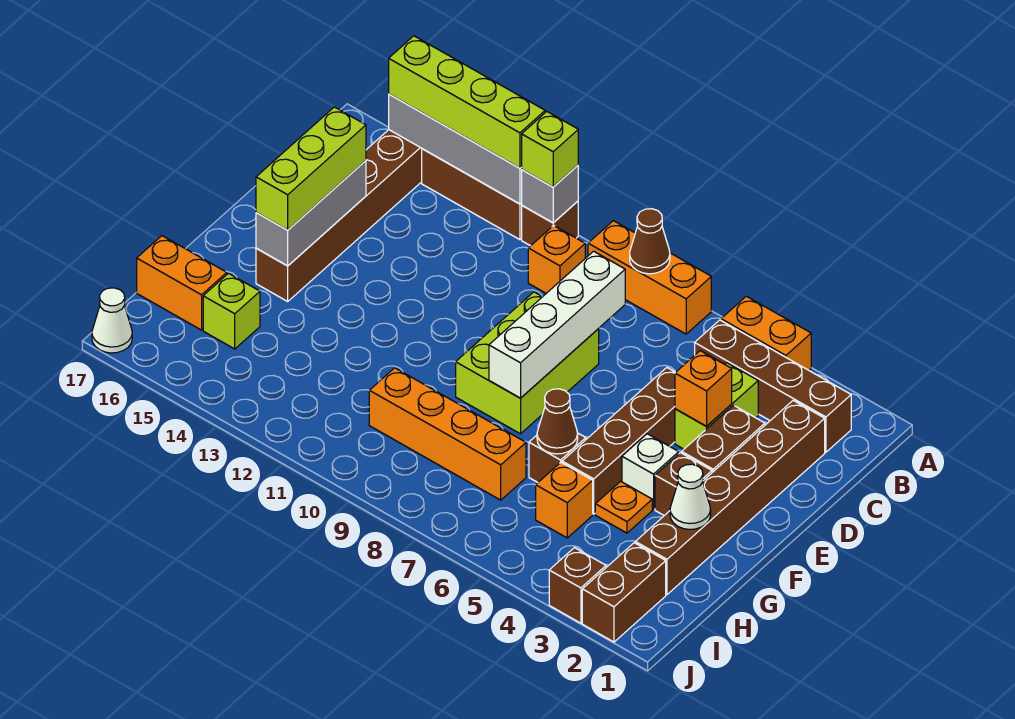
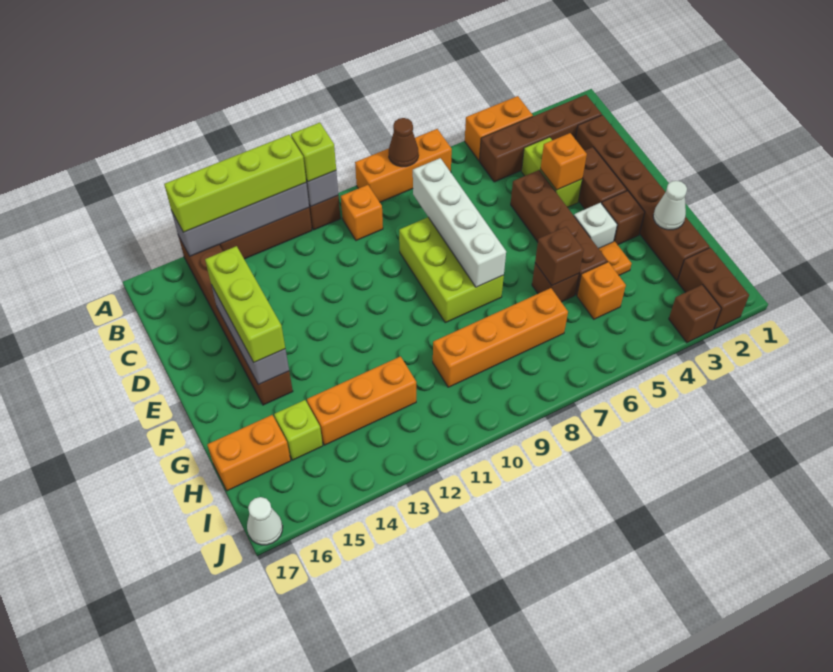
brown 1x1 cone [537,389,578,454] -> brown 1x1 brick [535,227,584,285]
none -> orange 1x3 brick [307,356,416,445]

